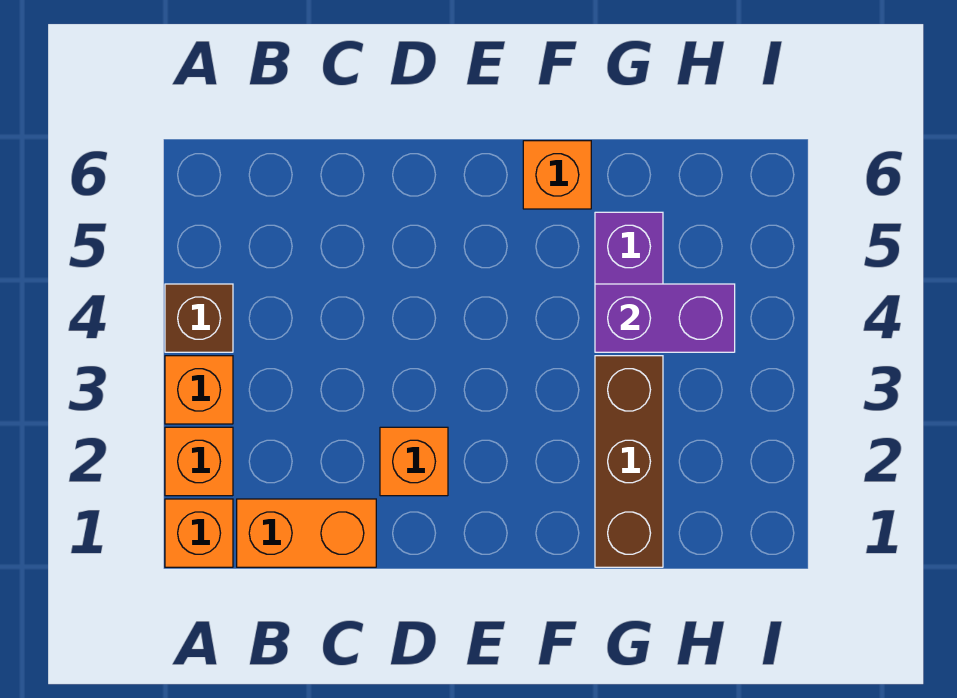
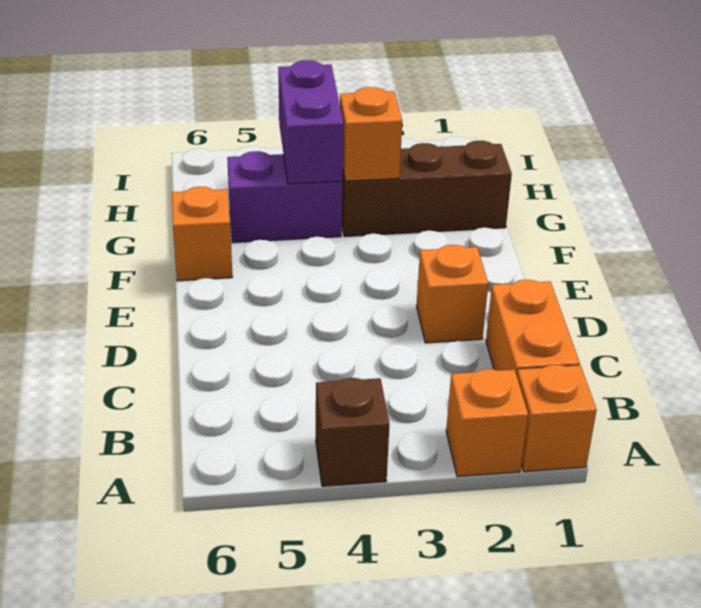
orange 1x1 brick [165,356,233,424] -> orange 1x1 brick moved to [340,87,402,181]

